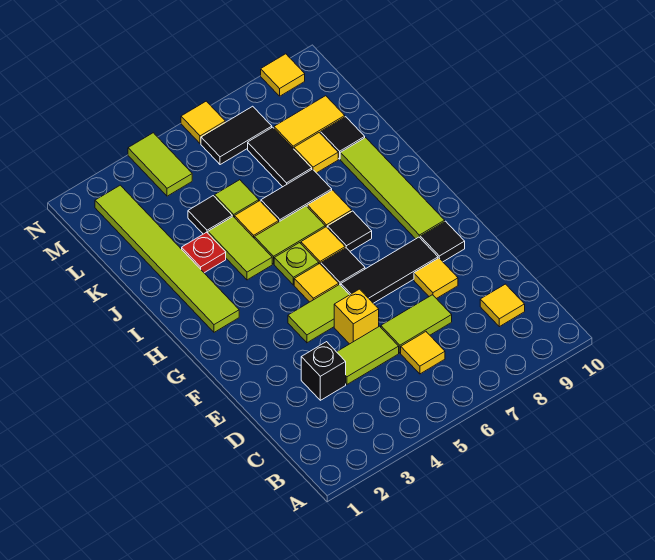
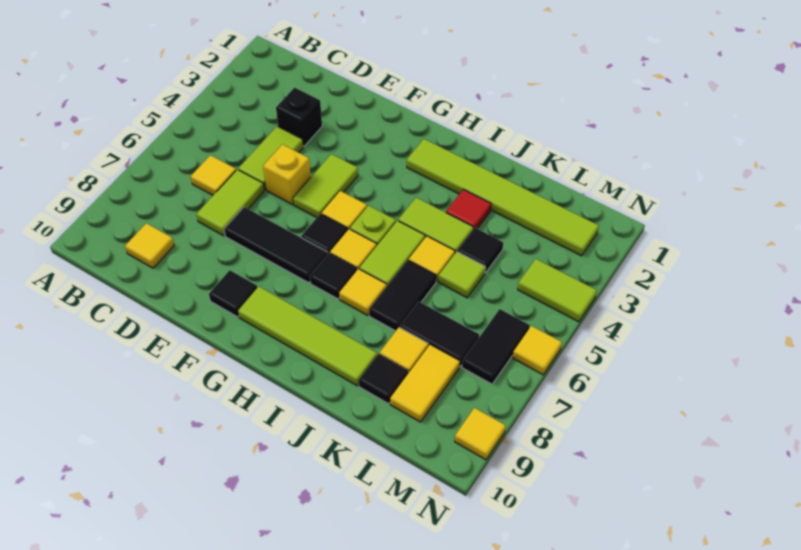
yellow 1x1 tile [414,258,458,299] -> none
black 1x3 tile [341,237,438,303] -> black 1x3 tile turned to [224,207,328,283]
red 1x1 plate [182,232,226,273] -> red 1x1 tile [446,189,491,229]

